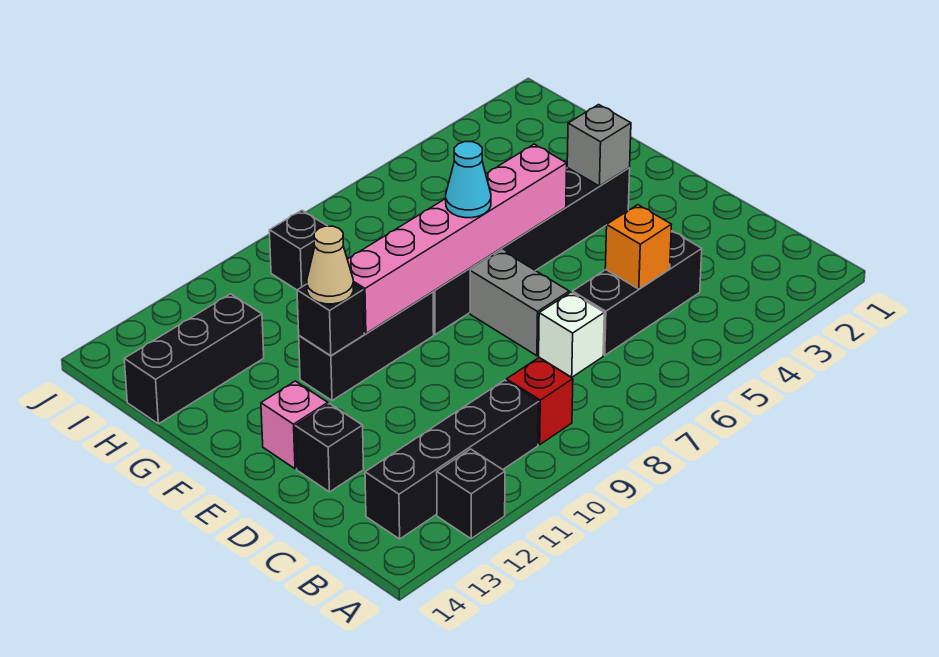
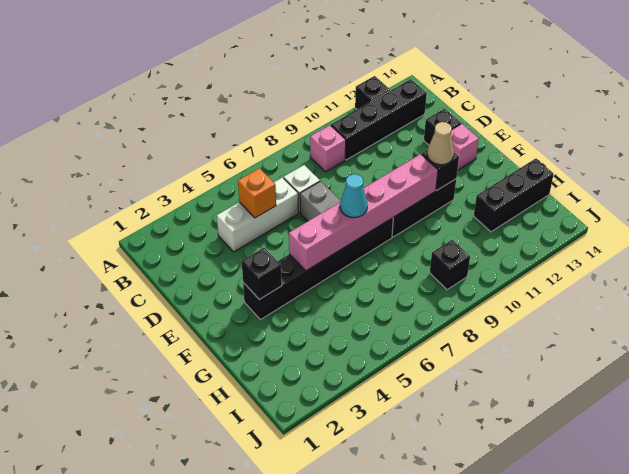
red 1x1 brick [506,358,573,445] -> pink 1x1 brick [310,125,346,172]
black 1x3 brick [573,231,702,355] -> white 1x3 brick [217,177,299,252]
grey 1x1 brick [567,105,631,186] -> black 1x1 brick [242,248,282,300]

